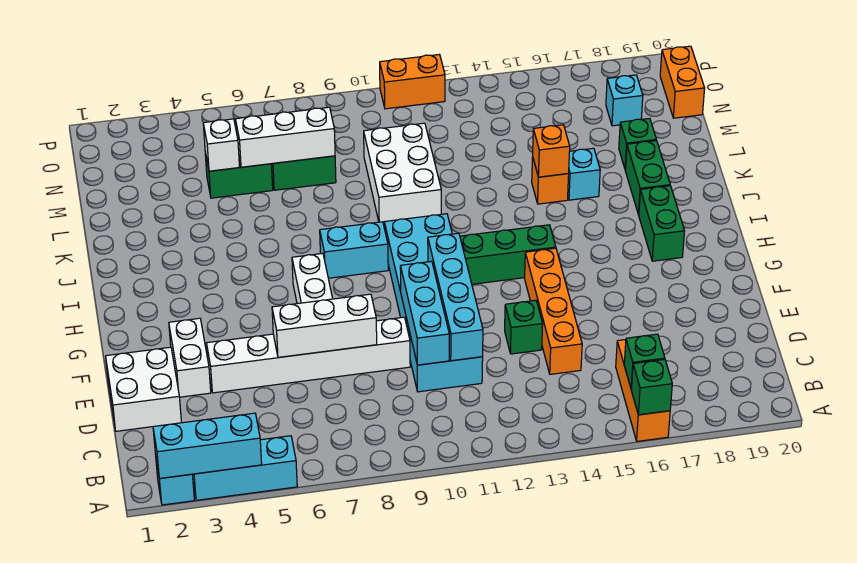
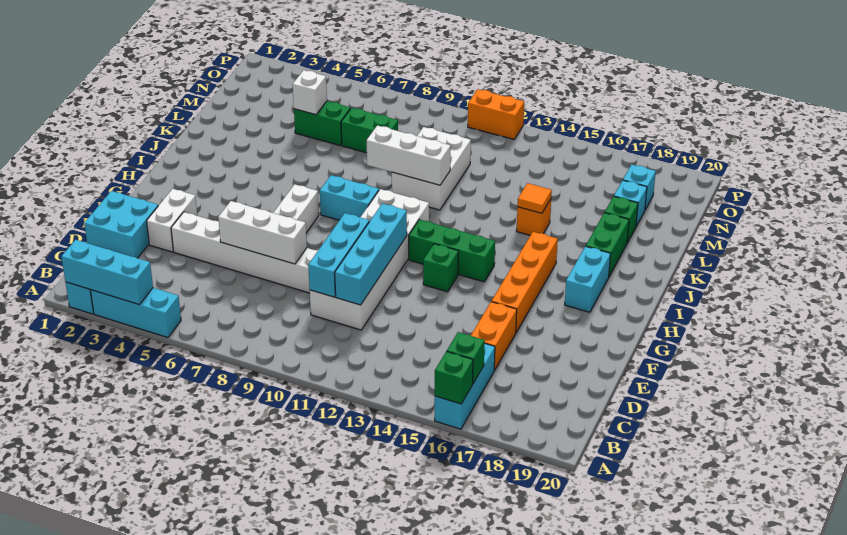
orange 1x3 brick [616,340,670,441] -> cyan 1x3 brick [435,343,495,429]
white 2x2 brick [106,347,182,431] -> cyan 2x2 brick [84,191,158,258]
cyan 2x6 brick [384,214,483,392] -> white 2x6 brick [310,189,429,330]
orange 1x4 brick [525,248,582,374] -> orange 1x4 brick moved to [492,232,558,332]
green 1x1 brick [505,300,543,354] -> green 1x1 brick moved to [423,244,459,292]
green 1x2 brick [639,186,685,261] -> cyan 1x2 brick [565,246,611,312]
orange 1x1 brick [533,125,570,177] -> orange 1x1 tile [517,183,552,213]
cyan 1x1 brick [568,148,600,200] -> cyan 1x1 brick moved to [614,180,647,226]
white 1x3 brick [235,107,335,167] -> white 1x3 brick moved to [366,126,451,185]
orange 1x2 brick [660,46,705,118] -> orange 1x2 brick moved to [471,302,517,370]

